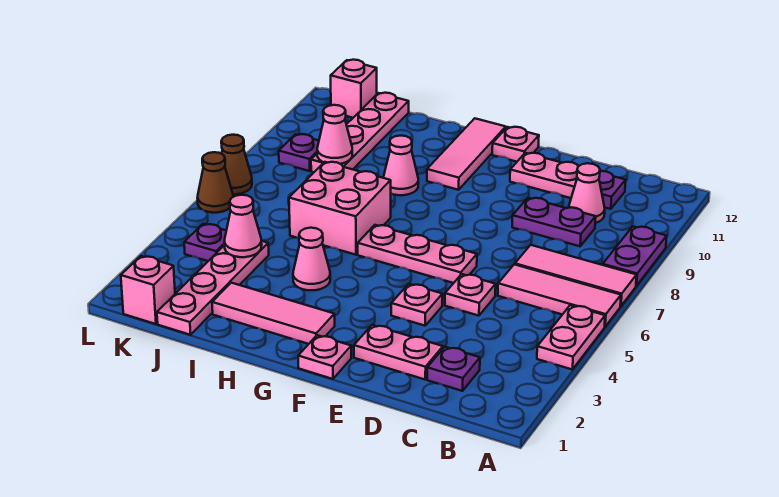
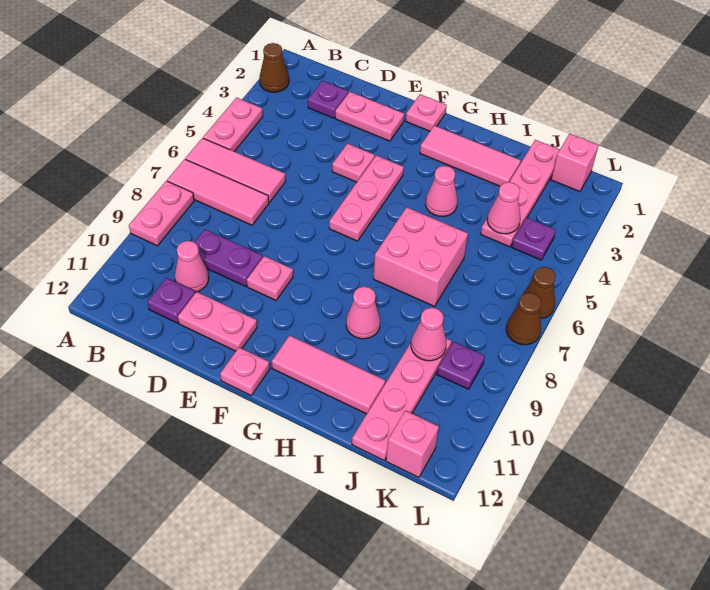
none -> brown 1x1 cone [259,43,289,92]
purple 1x2 plate [603,226,667,286] -> pink 1x2 plate [129,181,194,246]
pink 1x1 plate [445,274,496,316] -> pink 1x1 plate moved to [247,256,293,300]
pink 1x3 plate [358,225,477,283] -> pink 1x3 plate turned to [329,155,404,241]
pink 1x3 tile [427,118,506,190] -> pink 1x3 tile turned to [272,335,385,414]

